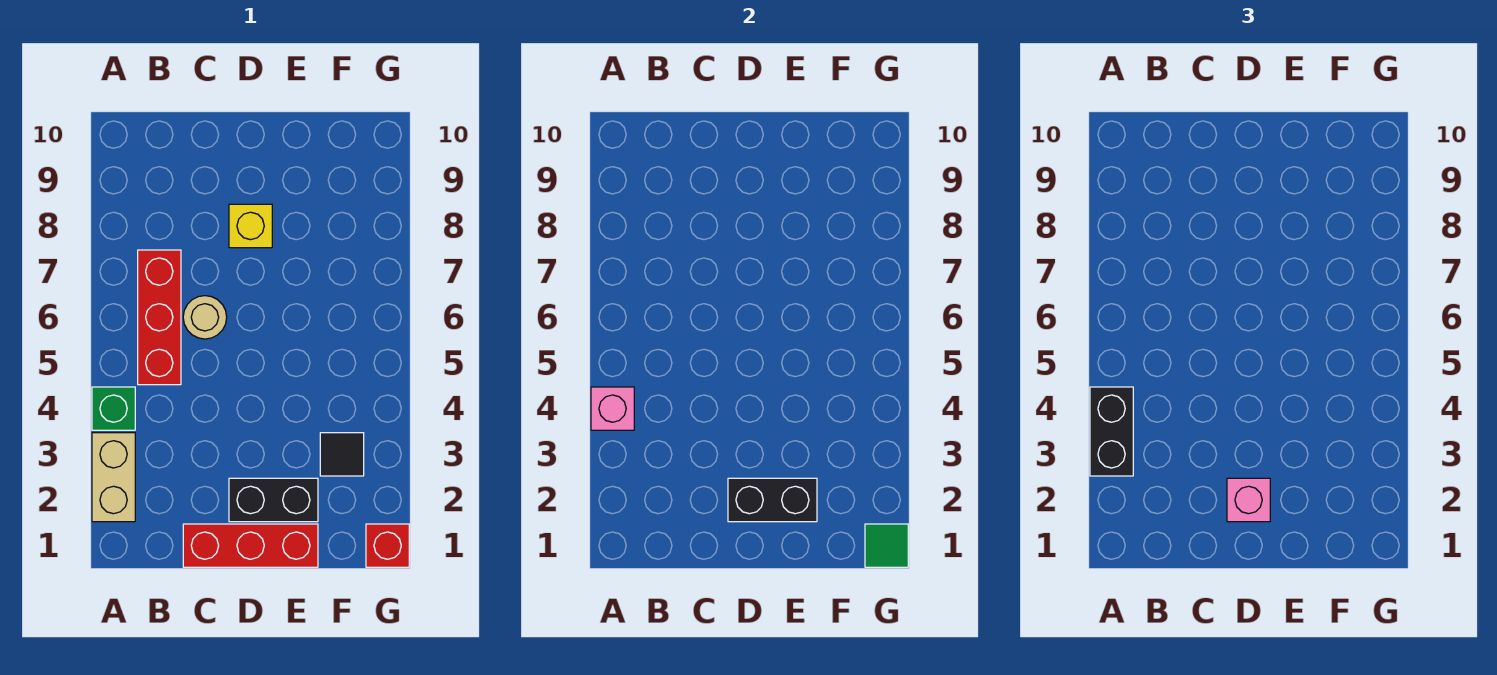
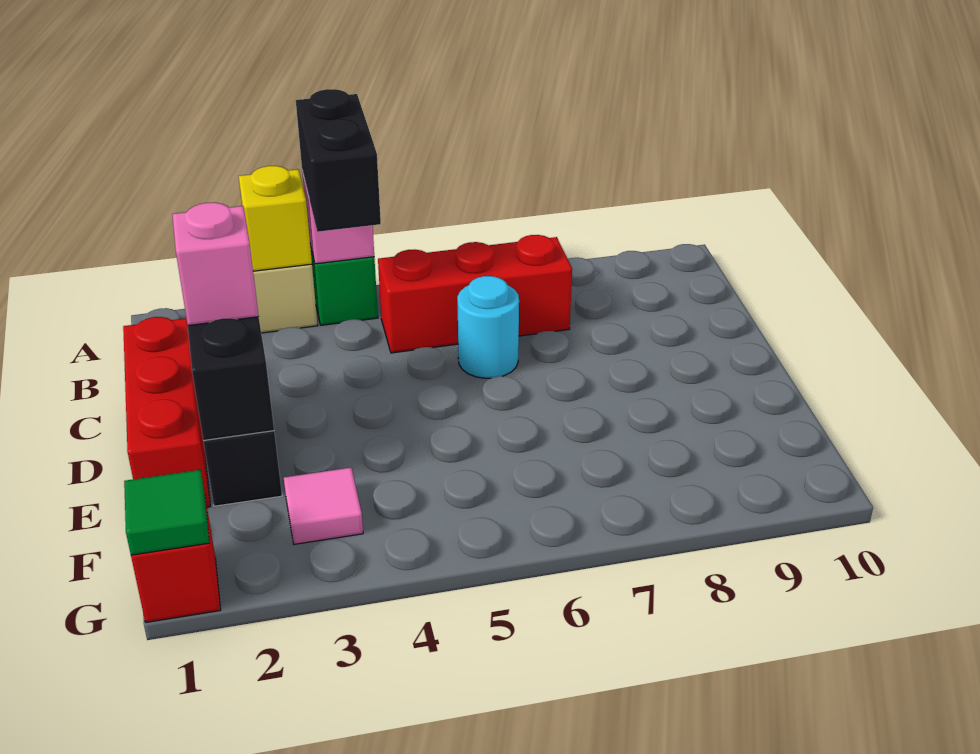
black 1x2 brick [1090,387,1133,476] -> black 1x2 brick turned to [296,89,381,232]
tan 1x1 round brick [183,296,227,339] -> cyan 1x1 round brick [457,276,519,378]
yellow 1x1 brick [229,204,272,248] -> yellow 1x1 brick moved to [239,166,312,271]
black 1x1 tile [320,433,364,476] -> pink 1x1 tile [284,468,363,544]

